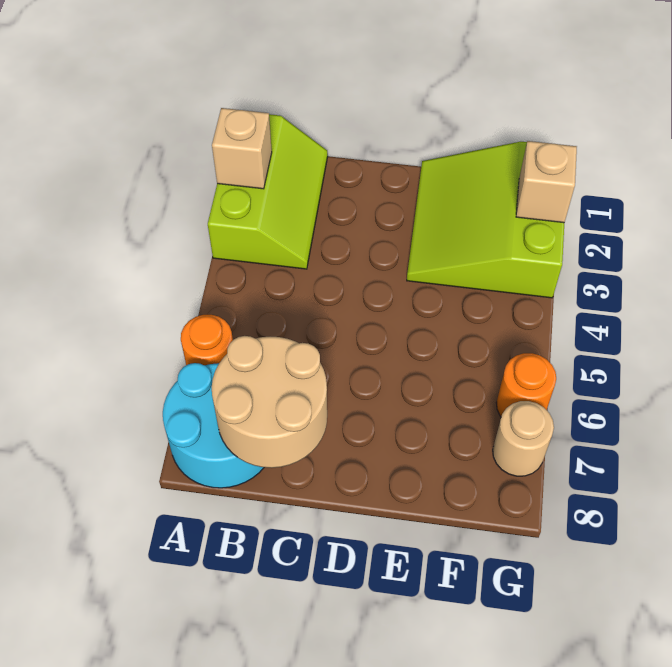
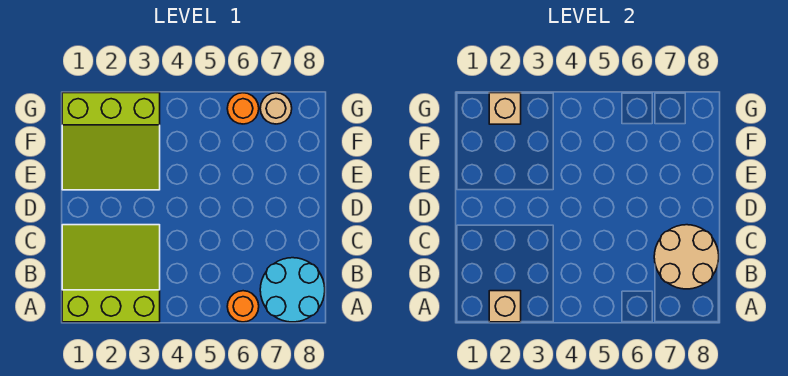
lime 2x3 slope [208,114,328,269] -> lime 3x3 slope [62,225,160,322]

